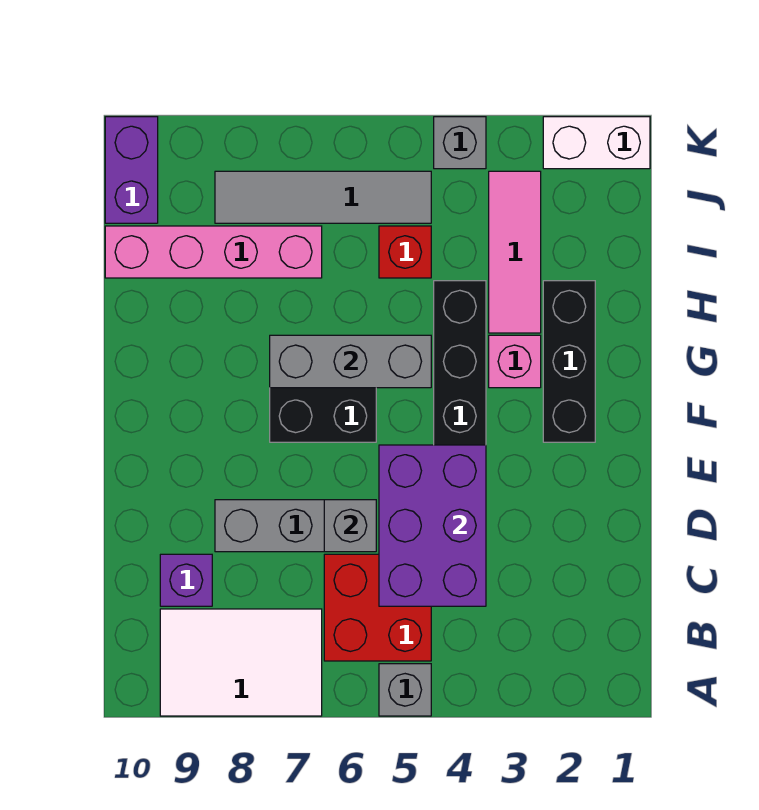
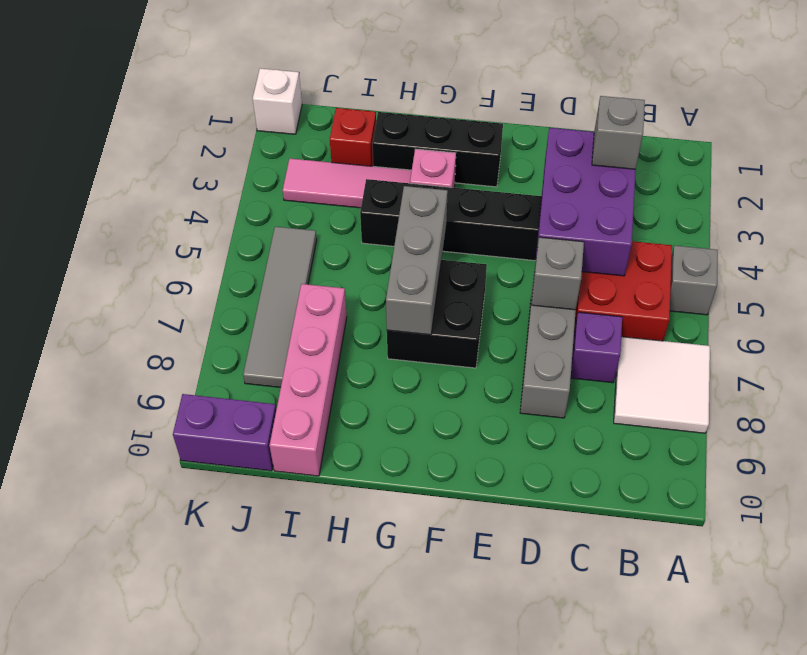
white 2x3 tile [160,609,322,716] -> white 2x2 tile [614,337,710,433]
purple 2x3 brick [379,445,486,606] -> purple 2x3 brick turned to [535,128,636,276]
purple 1x1 brick [160,554,212,606] -> purple 1x1 brick moved to [571,312,622,383]
red 1x1 brick [379,226,431,278] -> red 1x1 brick moved to [330,108,376,166]
white 1x2 brick [543,117,650,169] -> white 1x1 brick [253,68,302,134]
grey 1x1 brick [434,117,486,169] -> grey 1x1 brick moved to [592,96,645,169]

